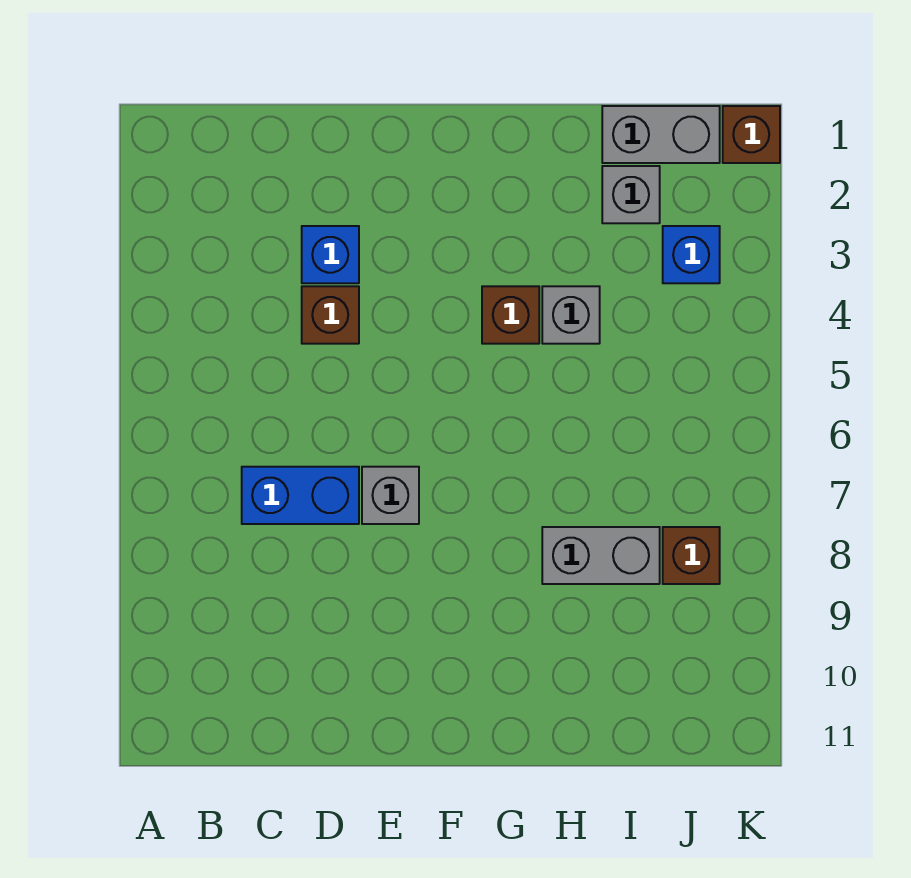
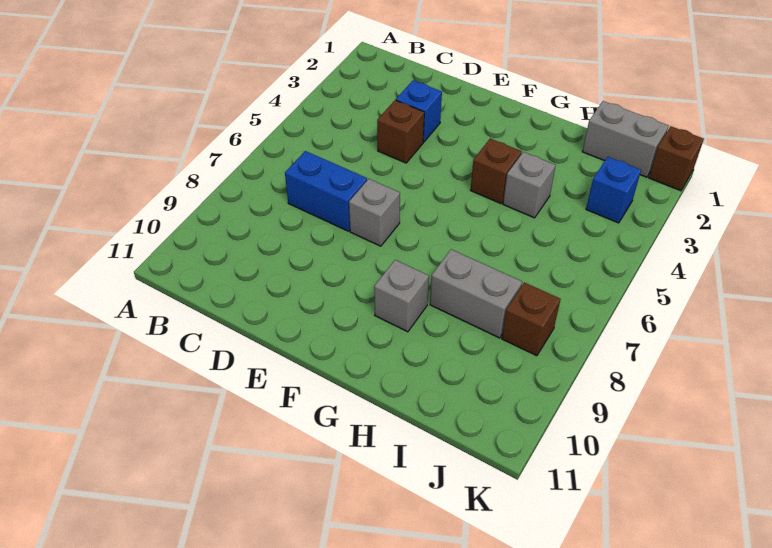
grey 1x1 brick [602,166,660,223] -> grey 1x1 brick moved to [374,260,429,332]

